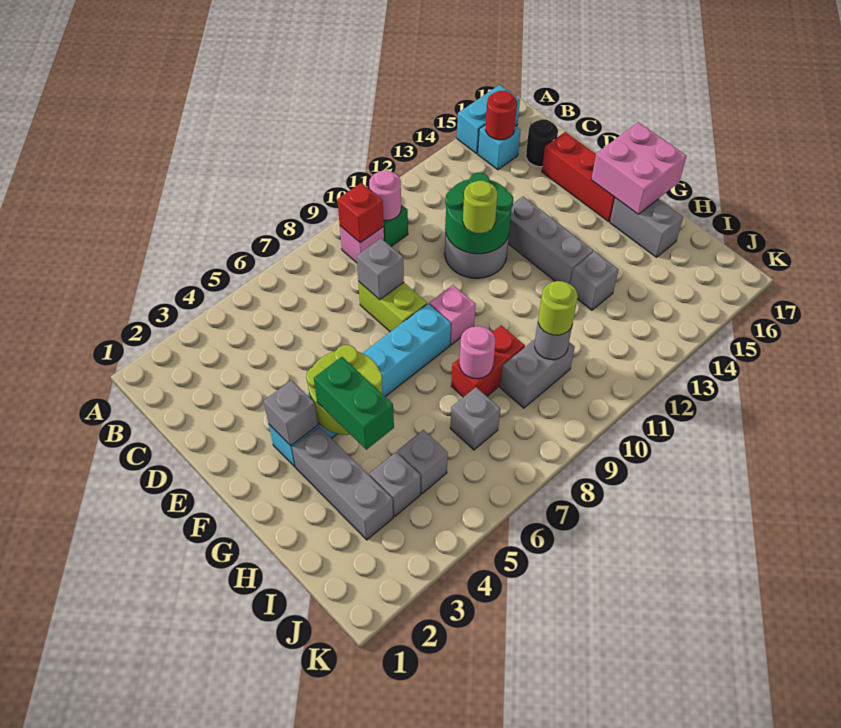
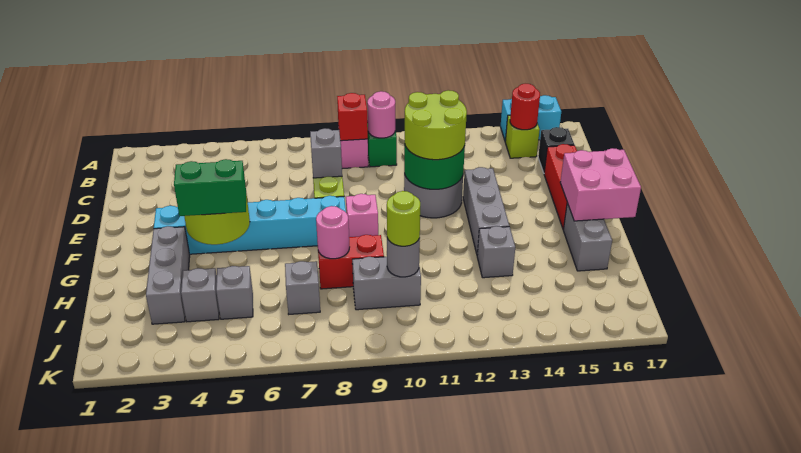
cyan 1x1 brick [478,125,521,170] -> lime 1x1 brick [505,115,540,158]
black 1x1 round brick [526,119,558,167] -> black 1x1 brick [538,127,574,173]
lime 1x1 round brick [463,181,497,233] -> lime 2x2 round brick [405,90,467,160]
grey 1x1 brick [264,380,318,446] -> none
green 1x2 brick [314,357,394,450] -> green 1x2 brick turned to [174,159,246,216]

